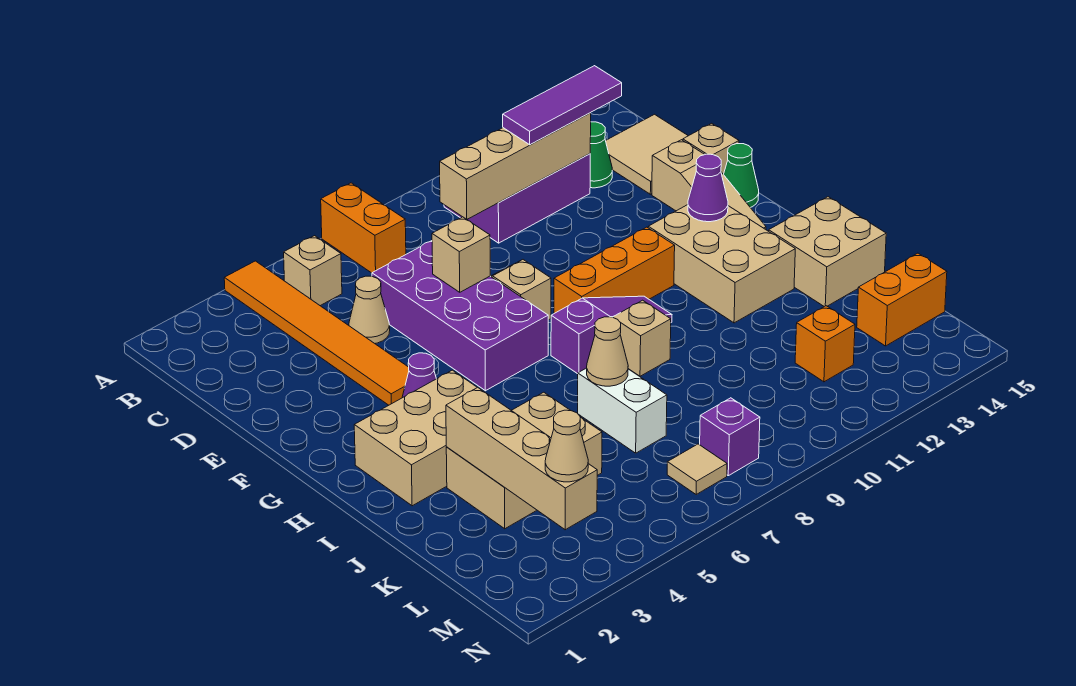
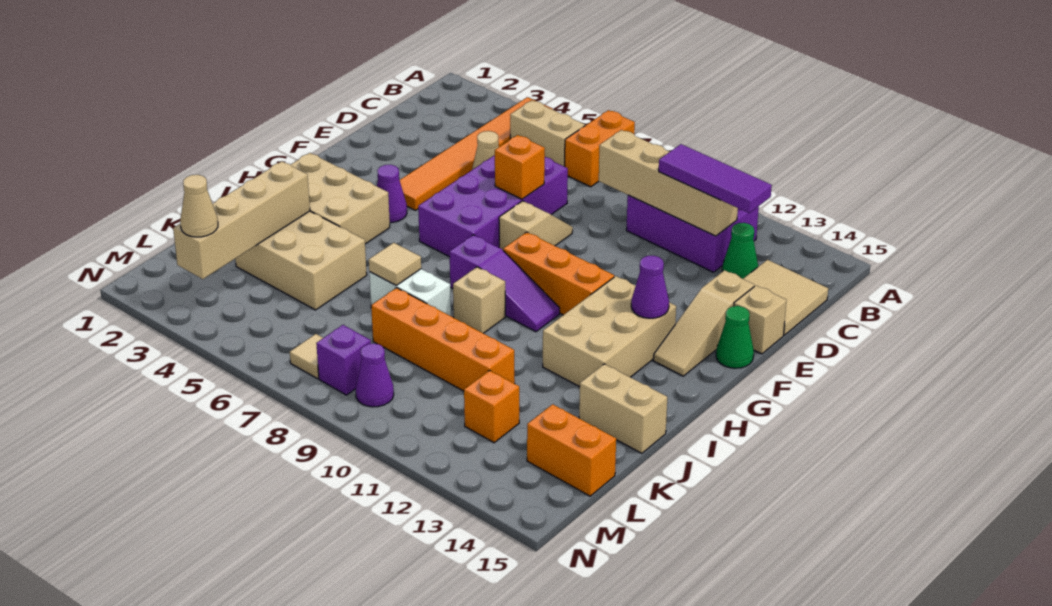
tan 1x1 brick [284,236,342,306] -> tan 1x2 brick [510,100,585,167]
tan 1x1 brick [432,217,490,292] -> orange 1x1 brick [495,135,545,199]
tan 2x2 brick [769,197,886,307] -> tan 1x2 brick [579,364,667,453]
white 1x2 brick [578,368,667,453] -> white 1x2 brick turned to [369,269,451,316]
tan 1x1 cone [587,317,628,386] -> tan 1x1 tile [369,243,421,285]
none -> orange 1x4 brick [371,288,515,391]
none -> purple 1x1 cone [356,344,394,407]

